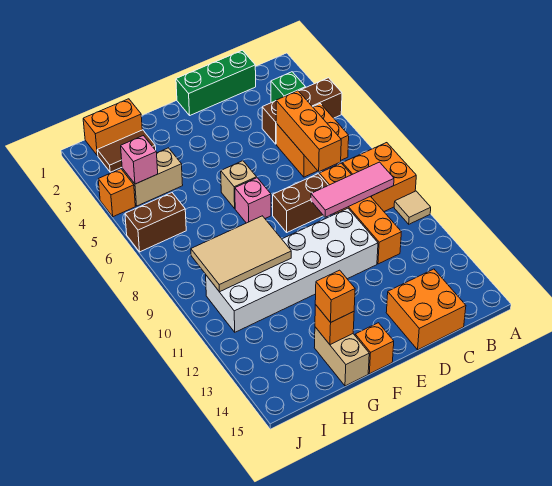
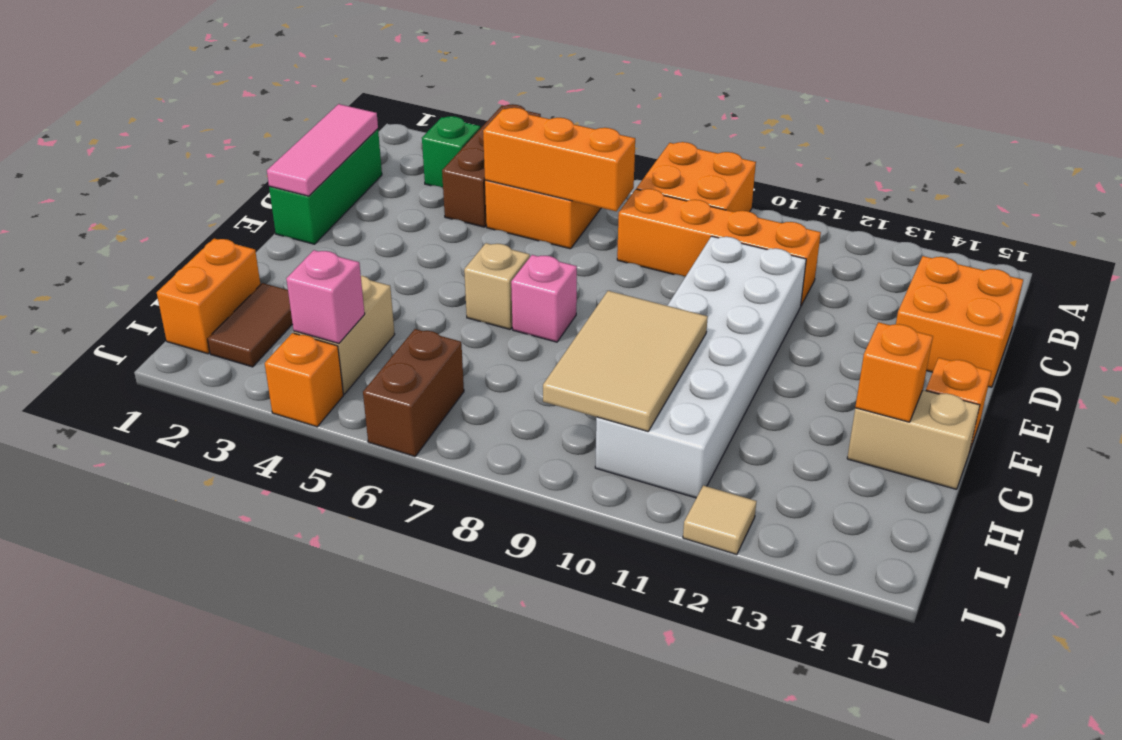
tan 1x1 tile [394,191,431,224] -> tan 1x1 tile moved to [683,485,756,555]
pink 1x3 tile [311,162,394,217] -> pink 1x3 tile moved to [267,104,378,196]
brown 1x2 brick [273,174,328,232] -> none
orange 1x1 brick [315,270,355,322] -> none

